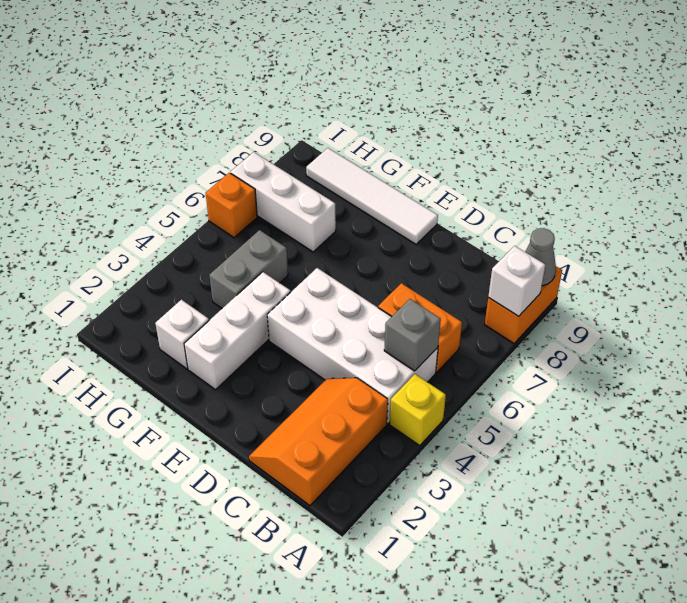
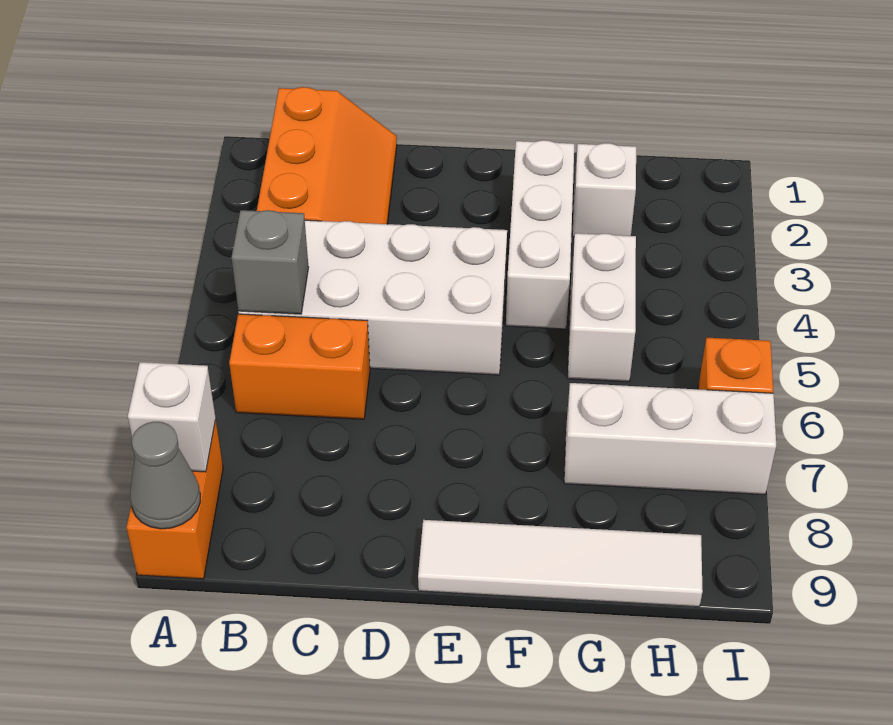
yellow 1x1 brick [390,374,446,446] -> none
grey 1x2 brick [209,230,288,308] -> white 1x2 brick [568,233,636,382]

